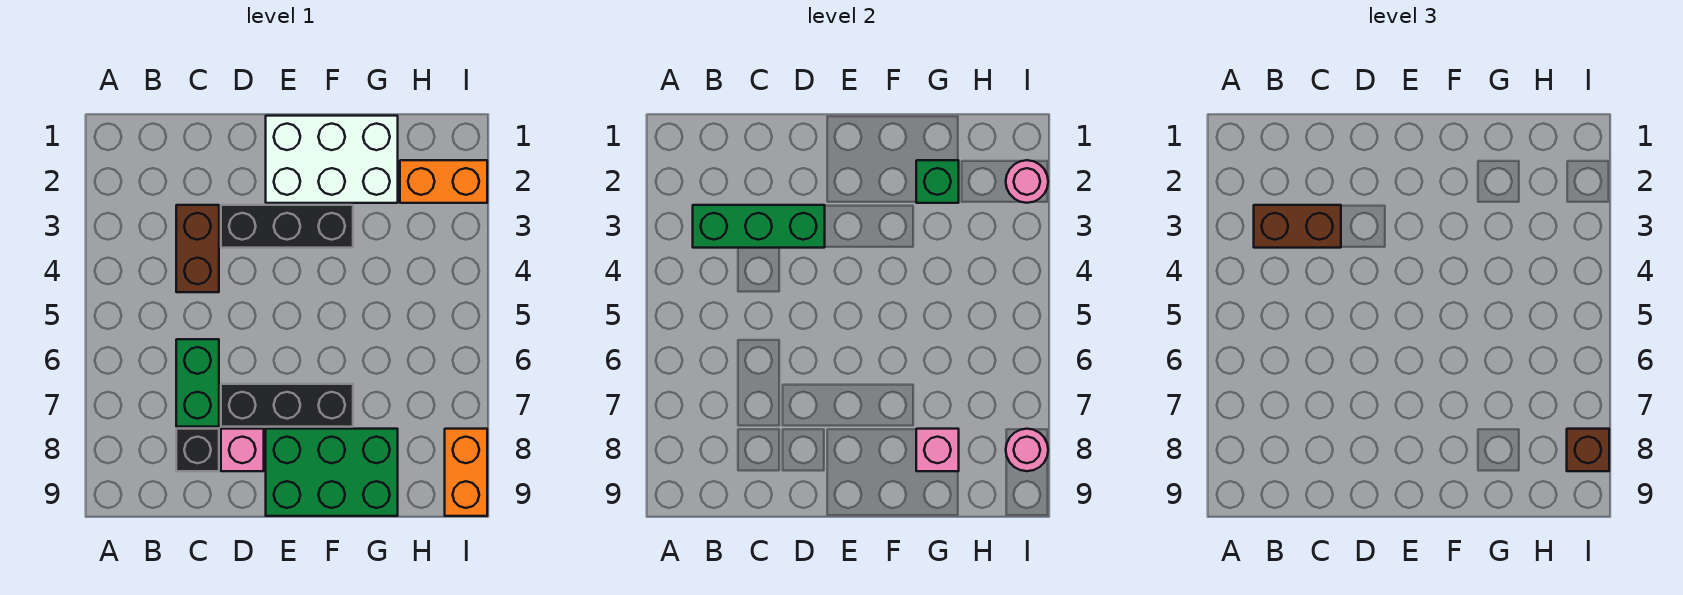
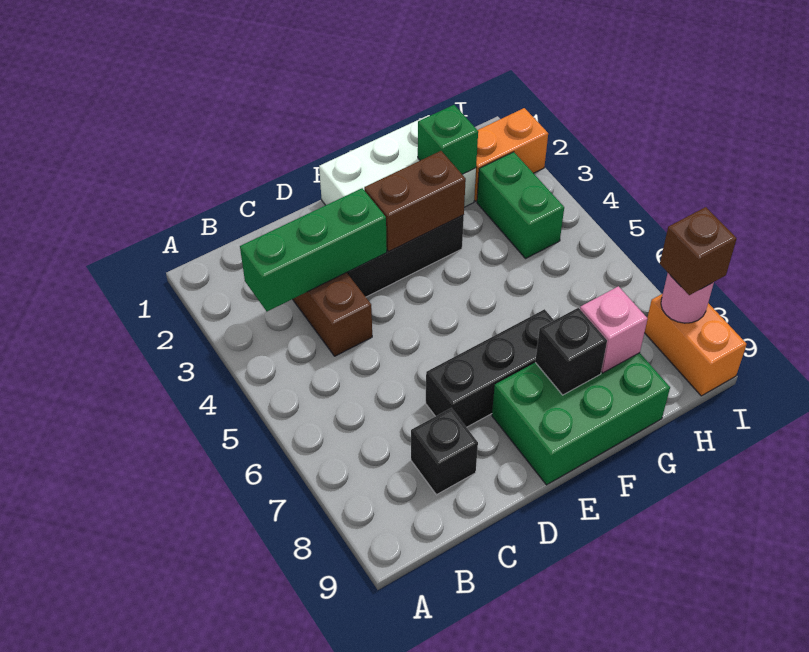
brown 1x2 brick [1254,205,1341,248] -> brown 1x2 brick moved to [364,151,466,252]
green 1x2 brick [176,339,219,427] -> green 1x2 brick moved to [477,152,564,258]
pink 1x1 brick [221,429,264,471] -> none
none -> black 1x1 brick [535,308,607,395]
pink 1x1 round brick [1006,160,1048,203] -> none

